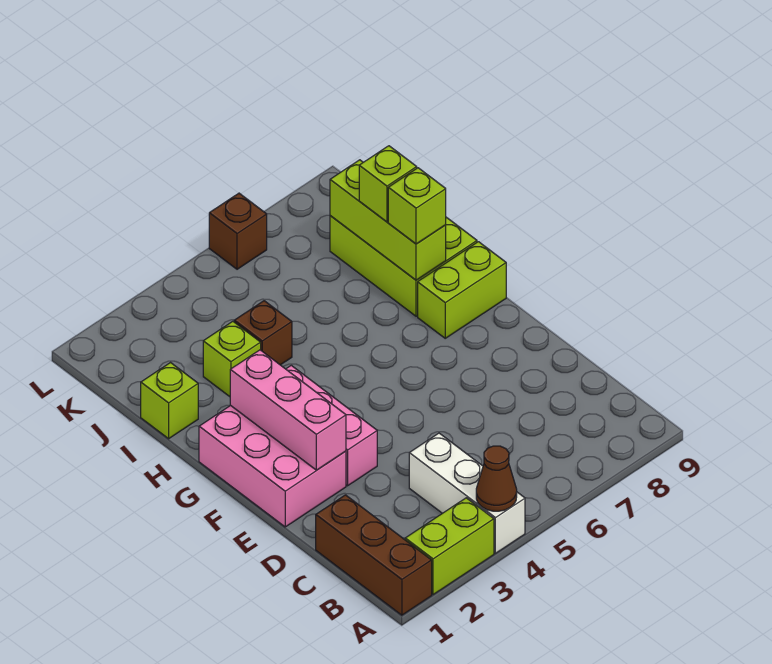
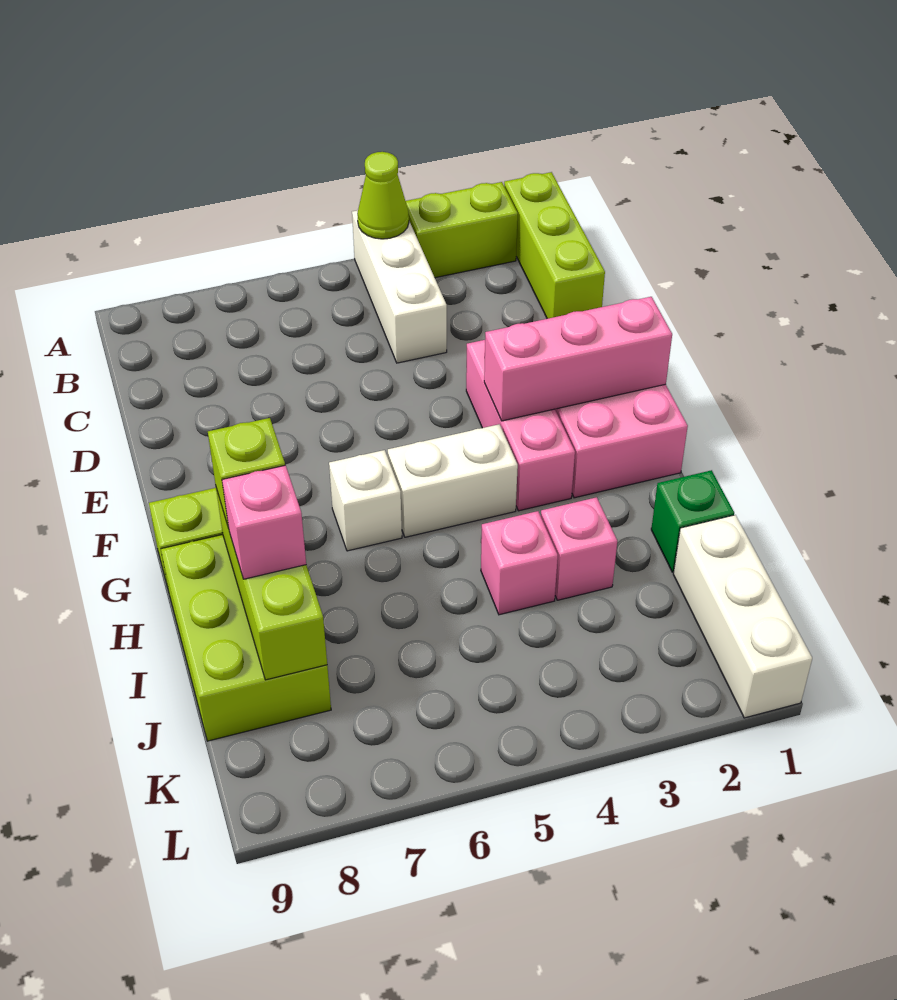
brown 1x3 brick [316,495,432,615] -> lime 1x3 brick [504,172,605,319]
brown 1x1 cone [476,446,517,511] -> lime 1x1 cone [357,152,409,239]
pink 1x3 brick [230,350,346,470] -> pink 1x3 brick turned to [484,297,672,421]
none -> white 1x2 brick [388,424,518,537]
none -> white 1x1 brick [329,450,402,551]
lime 1x1 brick [141,363,198,439] -> green 1x1 brick [651,470,734,572]
lime 1x1 brick [203,321,261,397] -> pink 1x1 brick [541,497,617,600]
brown 1x1 brick [234,301,292,365] -> pink 1x1 brick [481,511,558,615]
lime 1x1 brick [359,146,417,222] -> pink 1x1 brick [222,465,306,579]
none -> white 1x3 brick [673,515,812,718]
brown 1x1 brick [209,193,267,269] -> none

